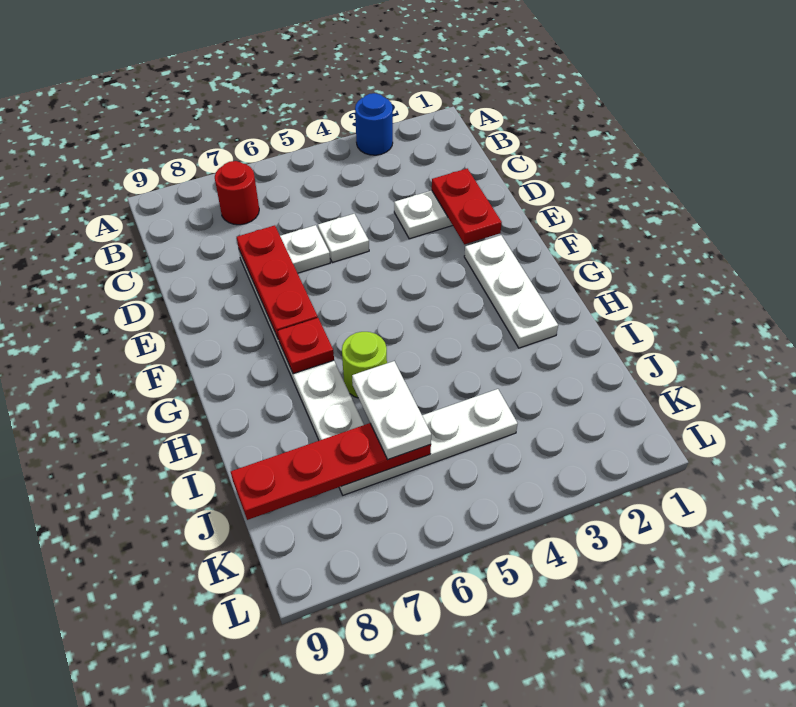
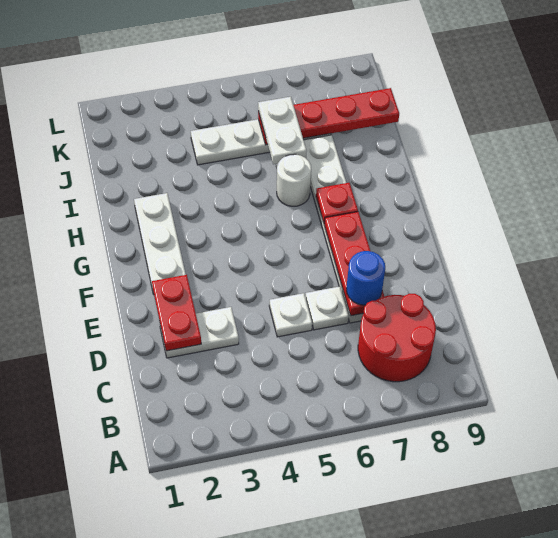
blue 1x1 round brick [355,93,393,155] -> blue 1x1 round brick moved to [346,251,385,305]
red 1x1 round brick [215,161,259,225] -> red 2x2 round brick [358,294,436,382]
lime 1x1 round brick [342,332,387,398] -> white 1x1 round brick [277,154,311,206]

